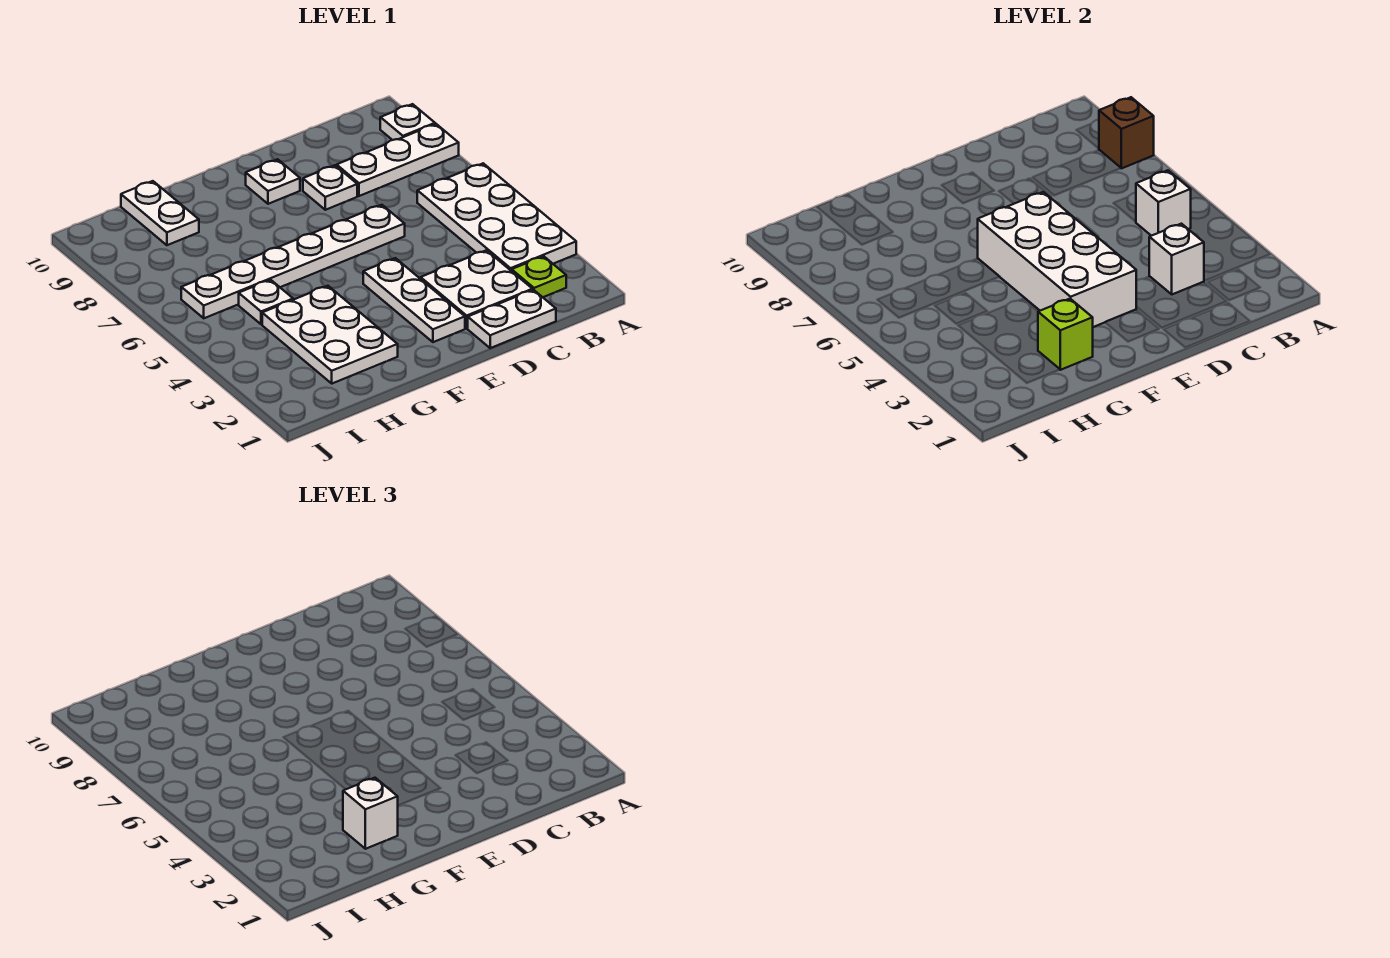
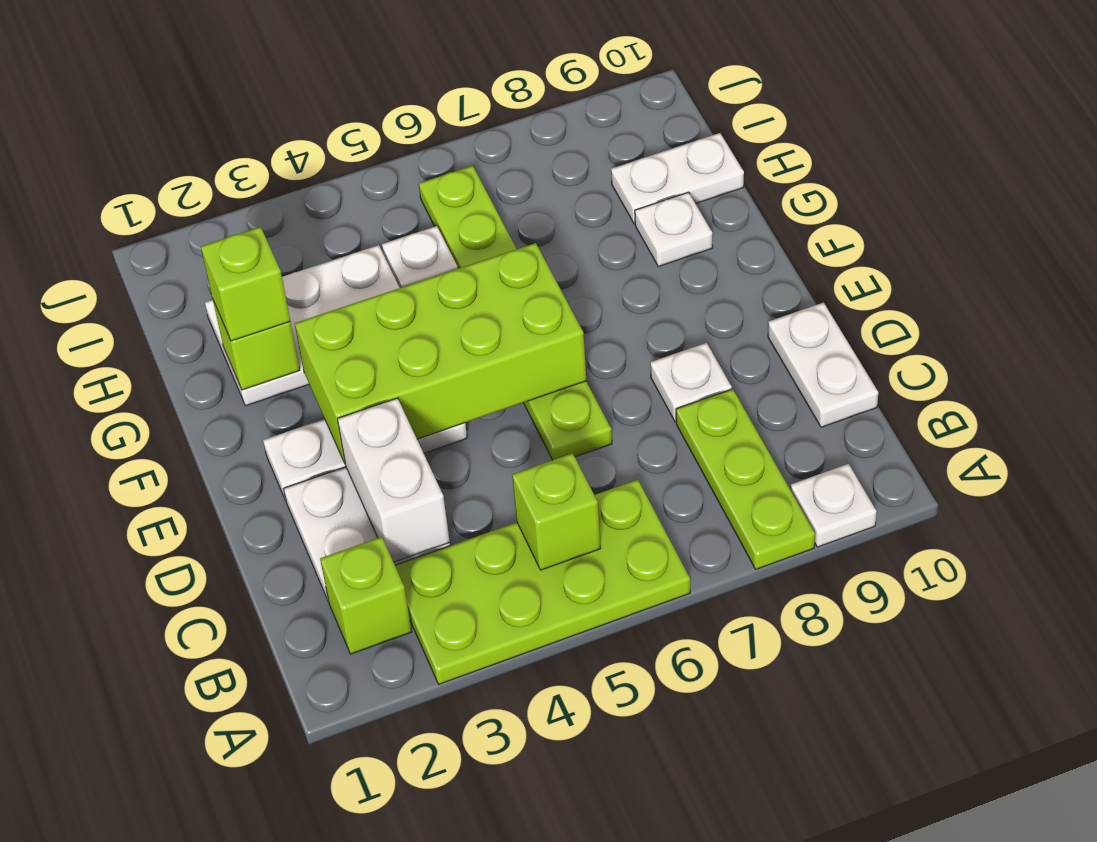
white 2x4 plate [417,163,576,271] -> lime 2x4 plate [395,480,690,684]
white 1x3 plate [337,124,459,196] -> lime 1x3 plate [676,389,815,569]
brown 1x1 brick [1099,97,1154,168] -> none
lime 1x1 plate [512,256,566,297] -> lime 1x1 brick [320,537,412,654]
white 1x1 brick [1136,170,1191,236] -> lime 1x1 brick [512,453,601,570]
white 1x2 plate [468,290,556,348] -> white 1x2 plate moved to [768,303,878,427]
white 1x1 brick [1149,224,1204,294] -> white 1x2 brick [337,398,450,562]
white 1x6 plate [181,205,405,318] -> lime 1x6 plate [419,166,612,460]
white 2x4 brick [978,192,1136,327] -> lime 2x4 brick [295,243,586,463]
white 1x1 plate [246,159,300,204] -> white 1x1 plate moved to [635,192,713,266]
white 1x1 brick [343,778,398,849] -> lime 1x1 brick [201,227,290,341]

